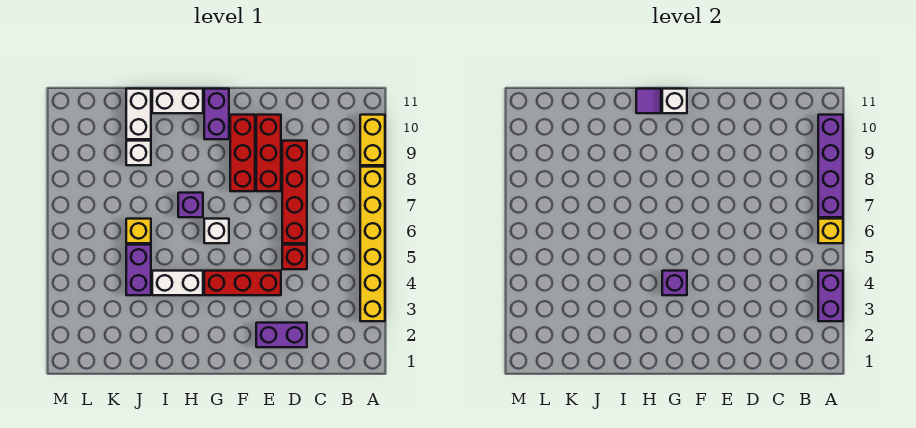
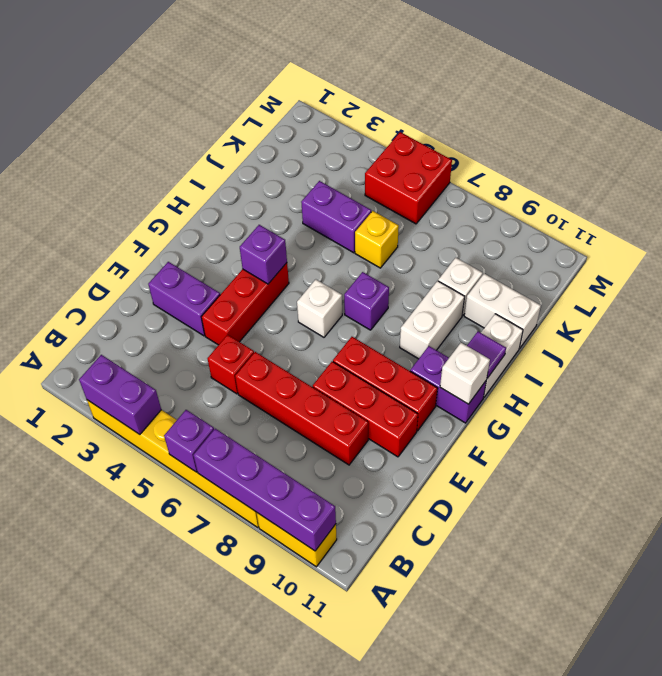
yellow 1x1 brick [818,219,843,243] -> purple 1x1 brick [164,410,214,472]
purple 1x2 brick [256,323,307,347] -> purple 1x2 brick turned to [148,262,220,336]
white 1x2 brick [152,271,203,295] -> white 1x2 brick moved to [400,281,465,359]
none -> red 2x2 brick [365,132,452,224]

